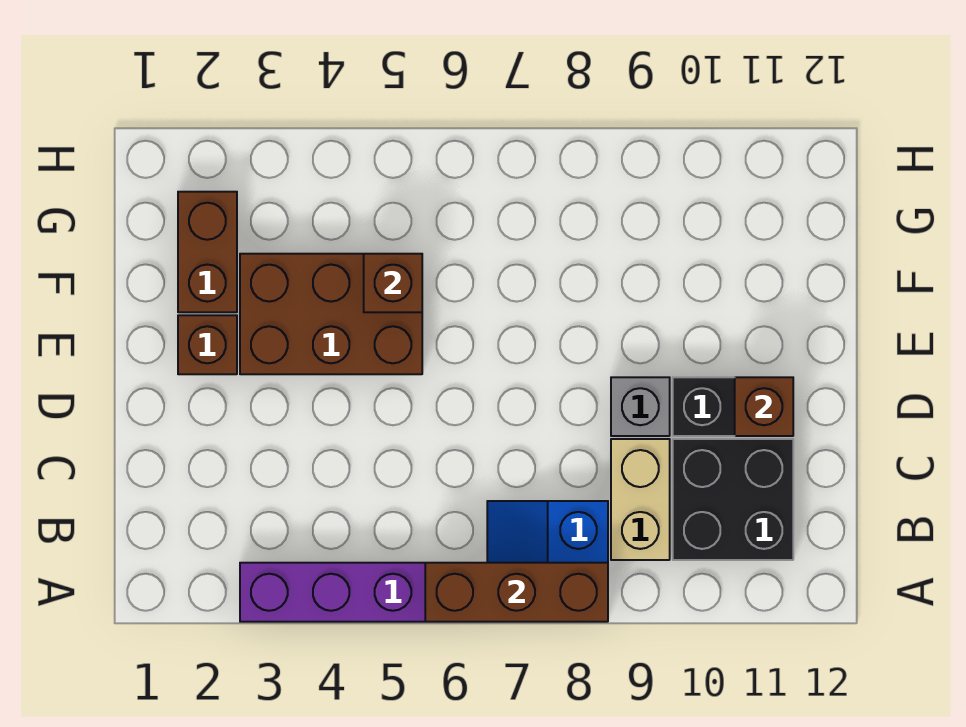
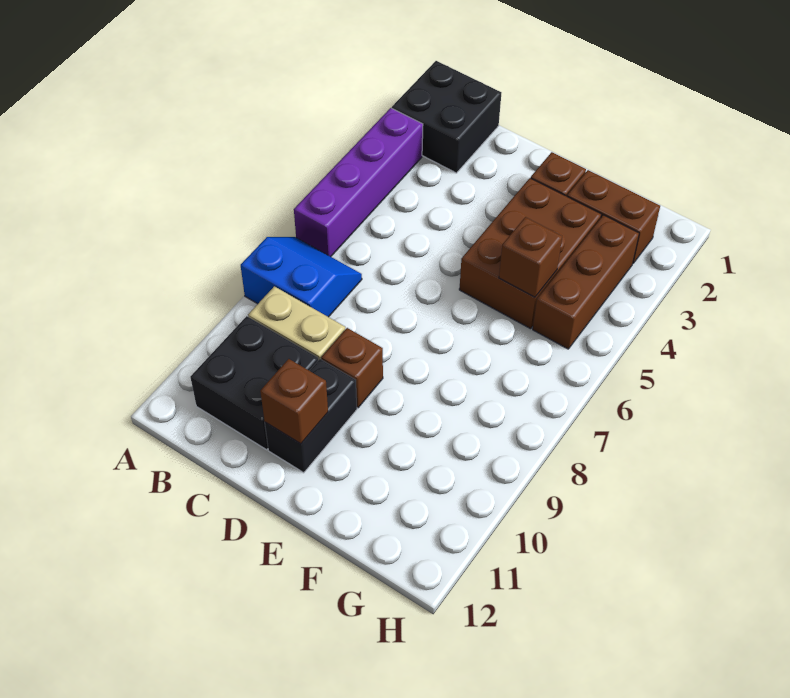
none -> black 2x2 brick [392,61,501,173]
brown 1x3 brick [425,563,608,622] -> brown 1x3 brick moved to [533,215,639,349]
grey 1x1 brick [611,377,670,436] -> brown 1x1 brick [321,328,383,408]

